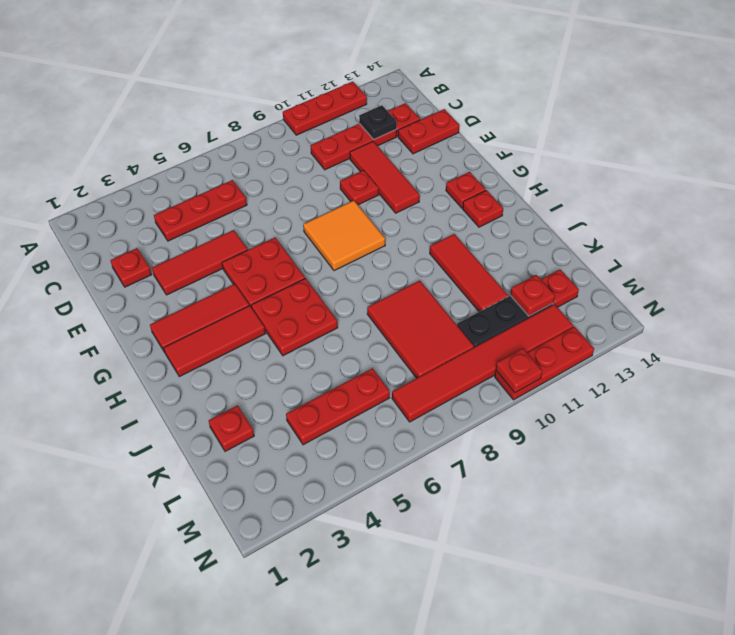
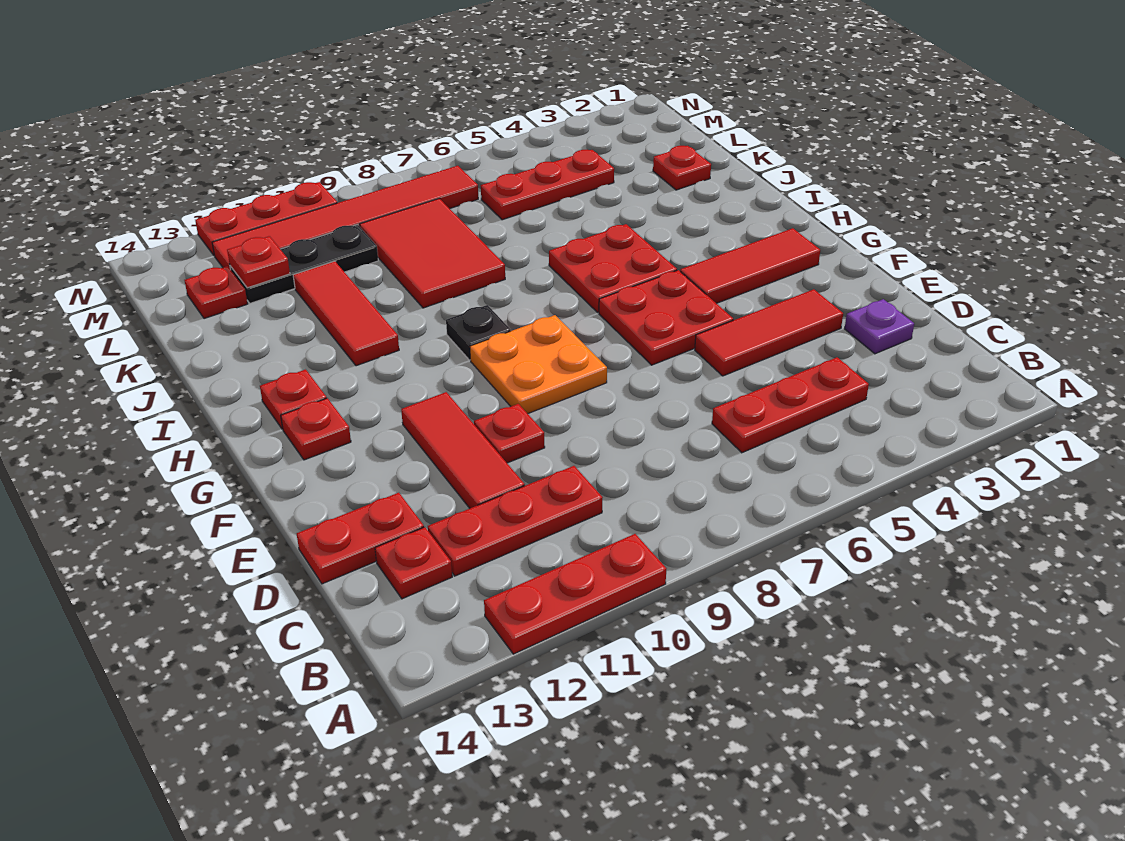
black 1x1 plate [359,105,397,139] -> black 1x1 plate moved to [446,305,511,360]
red 1x1 plate [110,248,152,287] -> purple 1x1 plate [845,299,914,354]
orange 2x2 tile [303,201,385,271] -> orange 2x2 plate [470,315,607,414]
red 1x3 tile [164,305,266,377] -> none
red 1x1 plate [496,348,542,393] -> none

